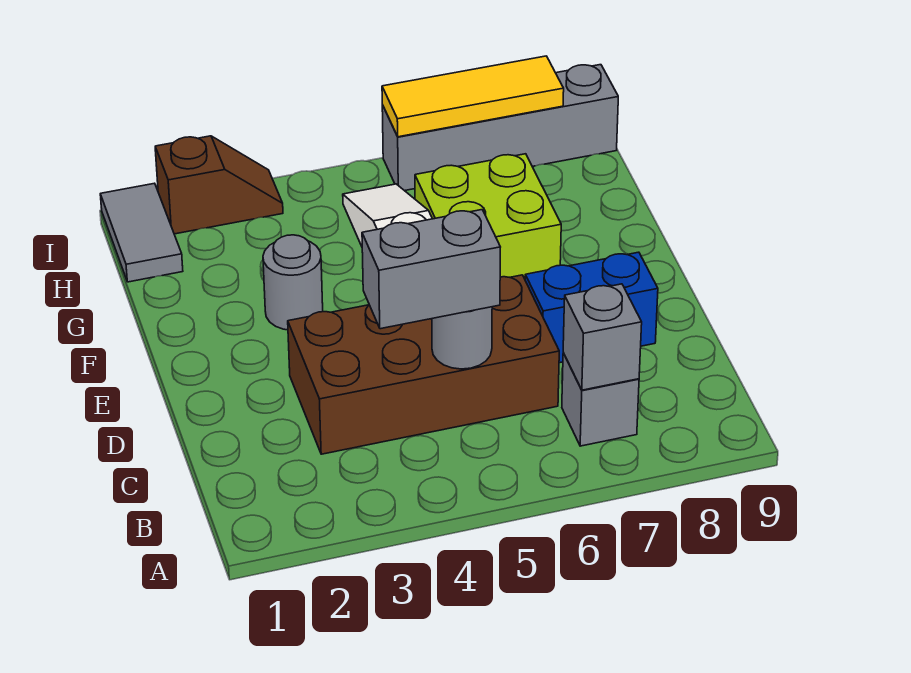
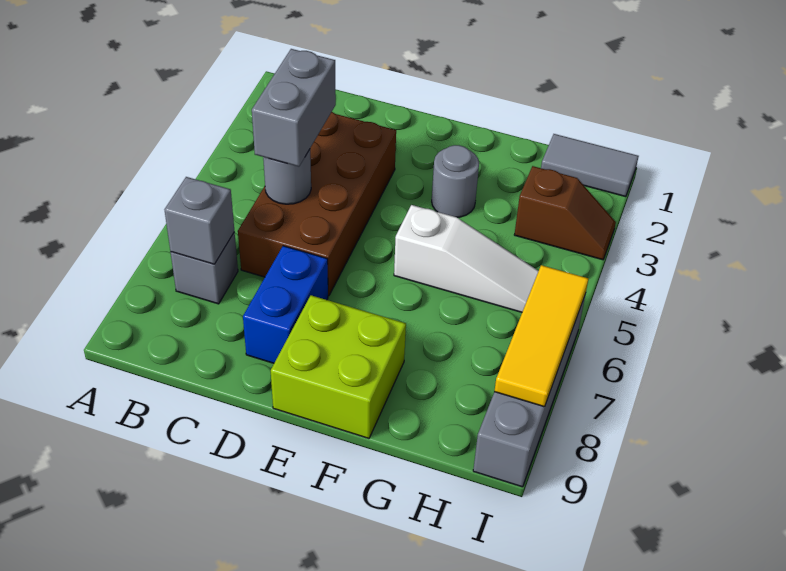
lime 2x2 brick [415,154,561,279] -> lime 2x2 brick moved to [271,295,406,438]
brown 1x2 slope [155,136,283,234] -> brown 1x2 slope turned to [514,166,616,260]

